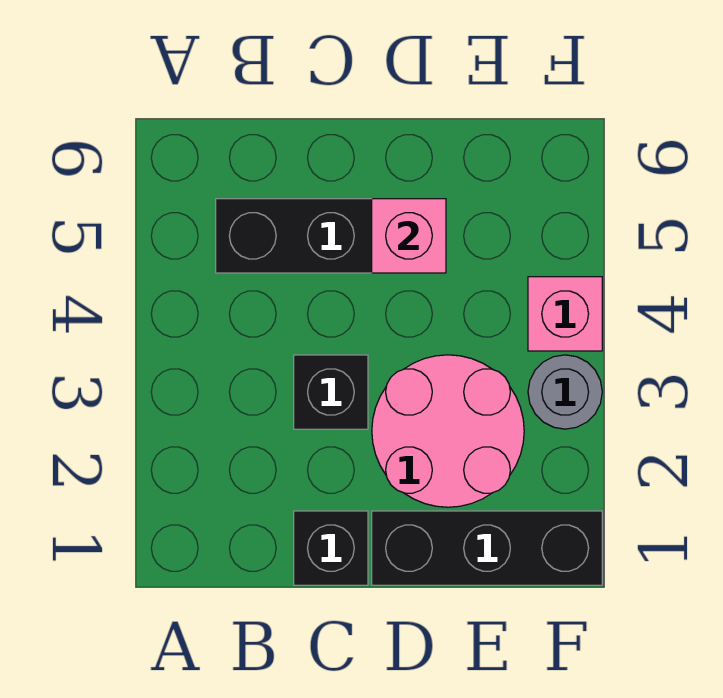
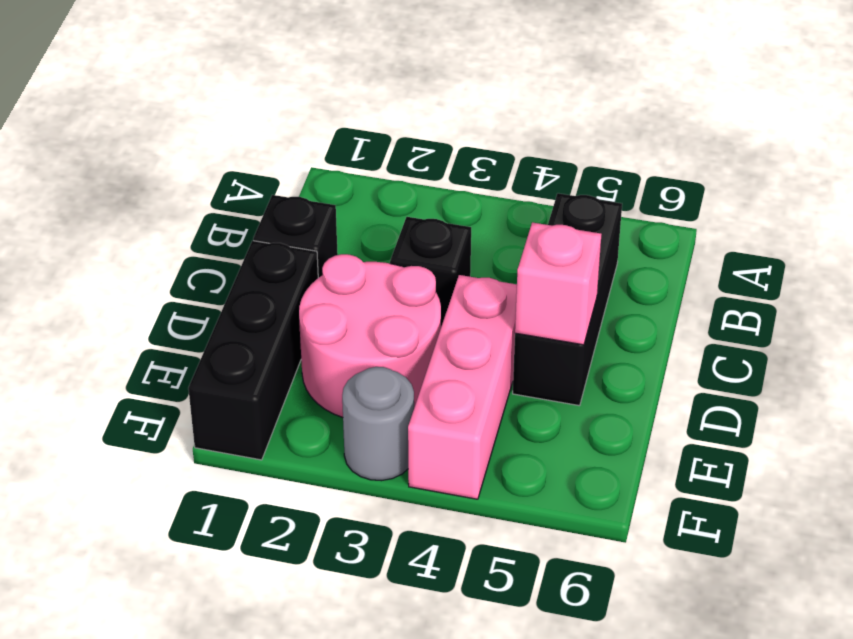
pink 1x1 brick [528,277,602,351] -> pink 1x3 brick [408,275,517,499]

